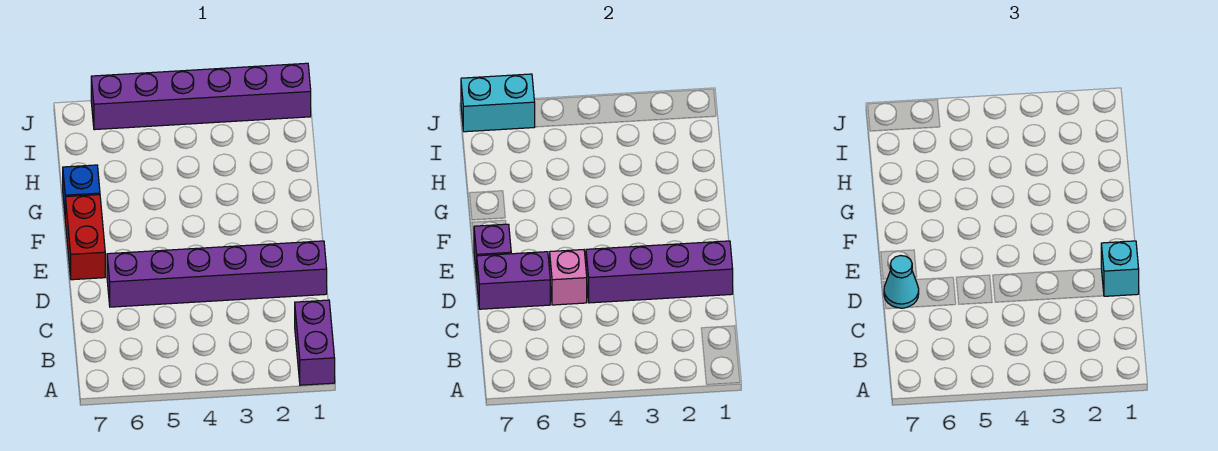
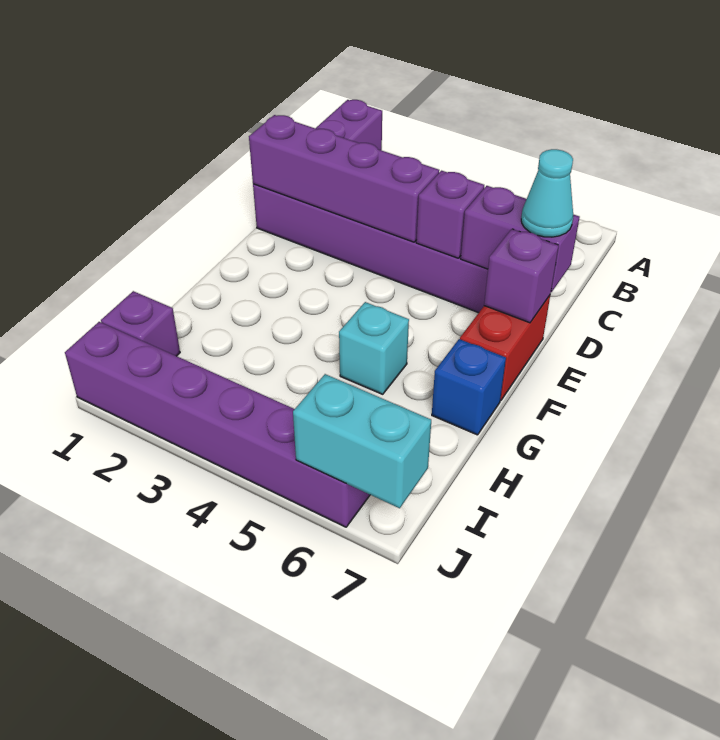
cyan 1x1 brick [1101,241,1139,296] -> cyan 1x1 brick moved to [339,302,409,394]
pink 1x1 brick [550,250,587,305] -> purple 1x1 brick [416,171,484,258]
none -> purple 1x1 brick [101,291,180,356]

